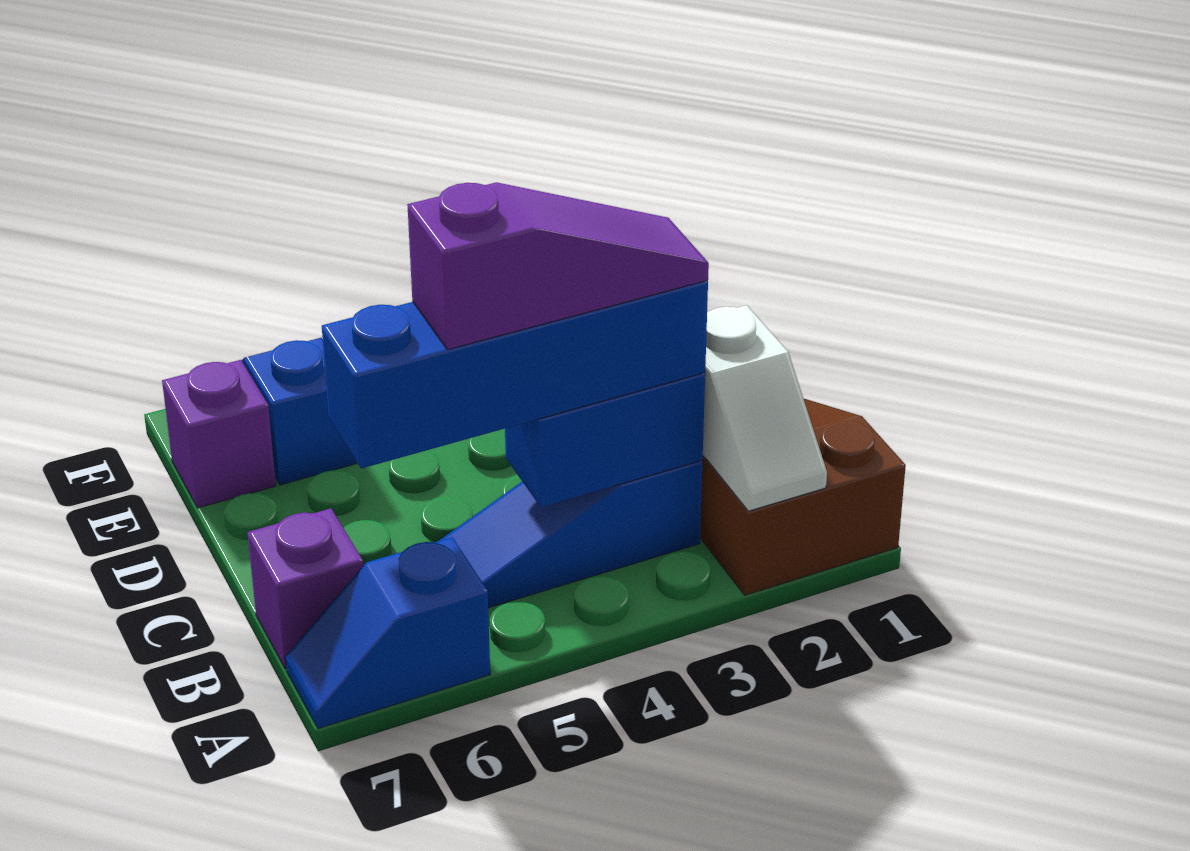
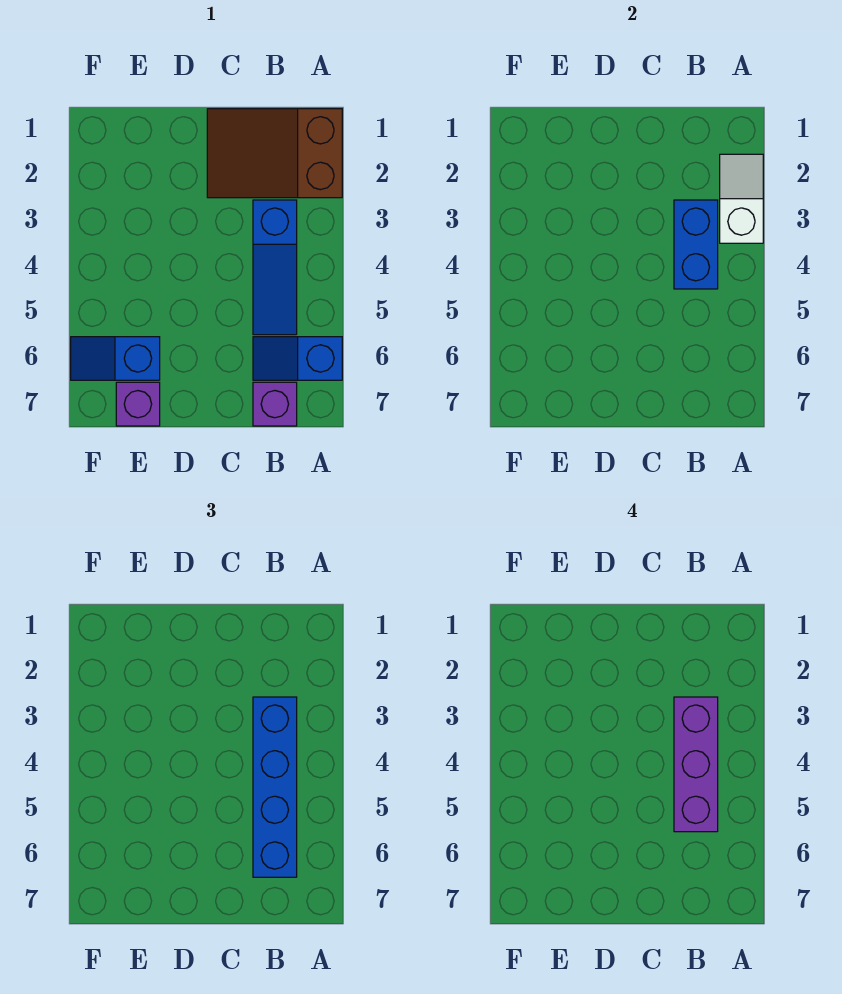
white 1x2 slope [703,305,827,511] -> white 1x2 slope turned to [720,154,763,243]
blue 1x2 slope [285,537,490,728] -> blue 1x2 slope turned to [253,337,342,380]
purple 1x3 slope [407,182,709,350] -> purple 1x3 brick [674,697,718,832]

